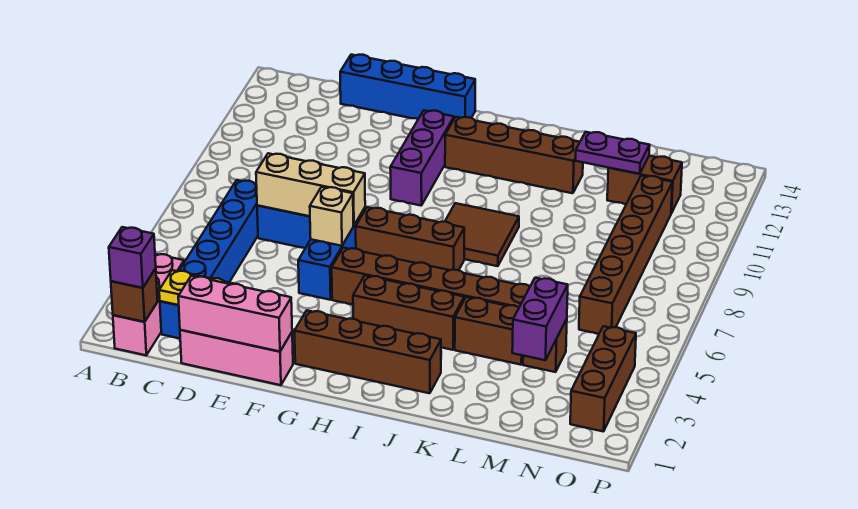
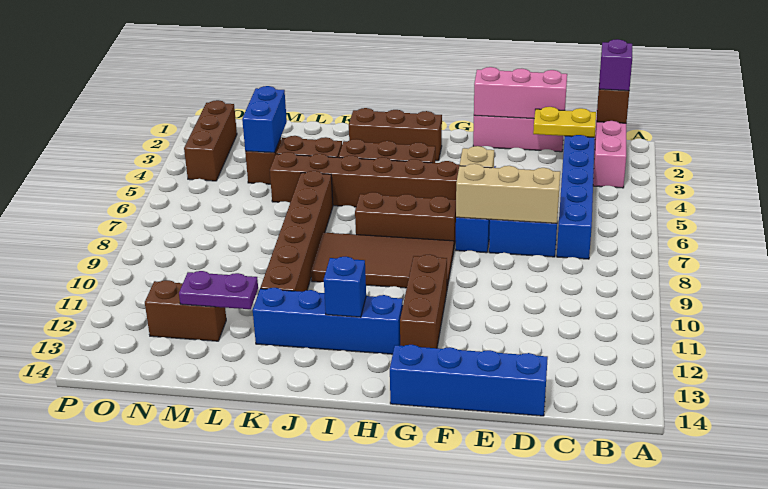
brown 1x4 brick [294,310,441,393] -> brown 1x3 brick [349,108,442,161]
purple 1x3 brick [390,110,454,206] -> brown 1x3 brick [400,255,447,348]
brown 1x4 brick [445,117,583,193] -> blue 1x4 brick [253,288,403,354]
brown 2x2 tile [445,203,519,266] -> brown 2x4 tile [311,233,454,288]
none -> blue 1x1 brick [324,257,366,317]
purple 1x2 brick [512,278,568,360] -> blue 1x2 brick [242,86,287,153]
brown 1x6 brick [579,176,672,334] -> brown 1x6 brick moved to [260,171,333,292]

